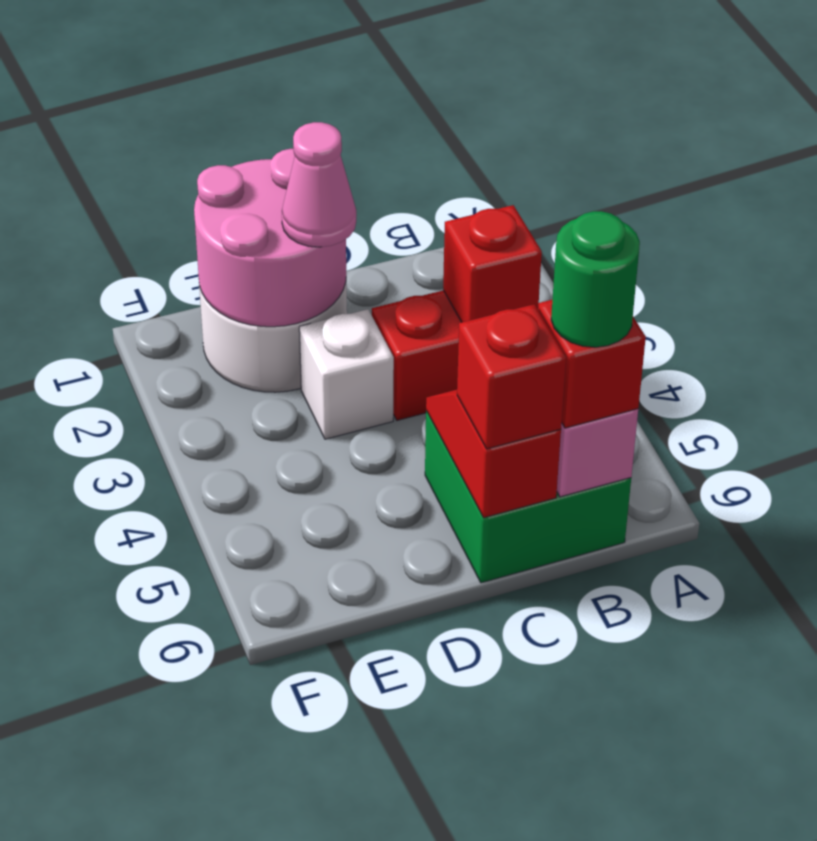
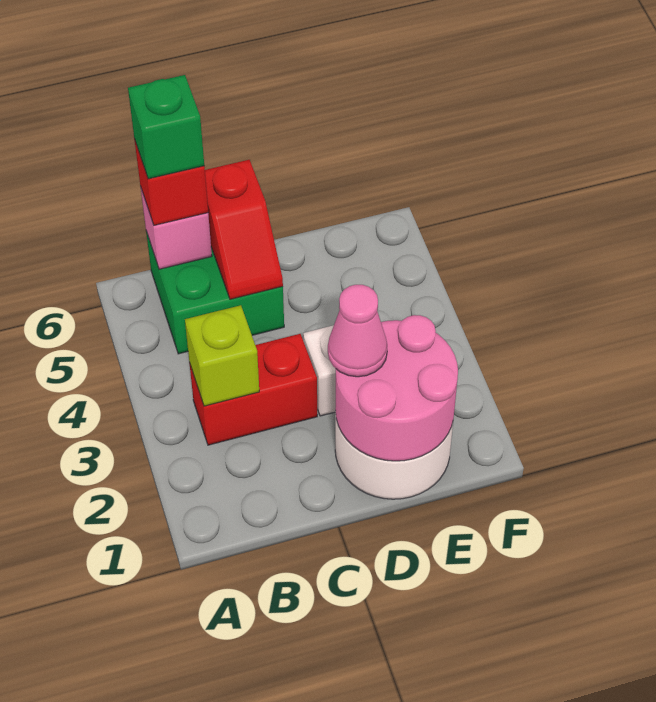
red 1x1 brick [443,205,542,322] -> lime 1x1 brick [185,305,259,406]
green 1x1 round brick [551,211,640,347] -> green 1x1 brick [128,75,204,179]
red 1x1 brick [457,304,566,449] -> none

